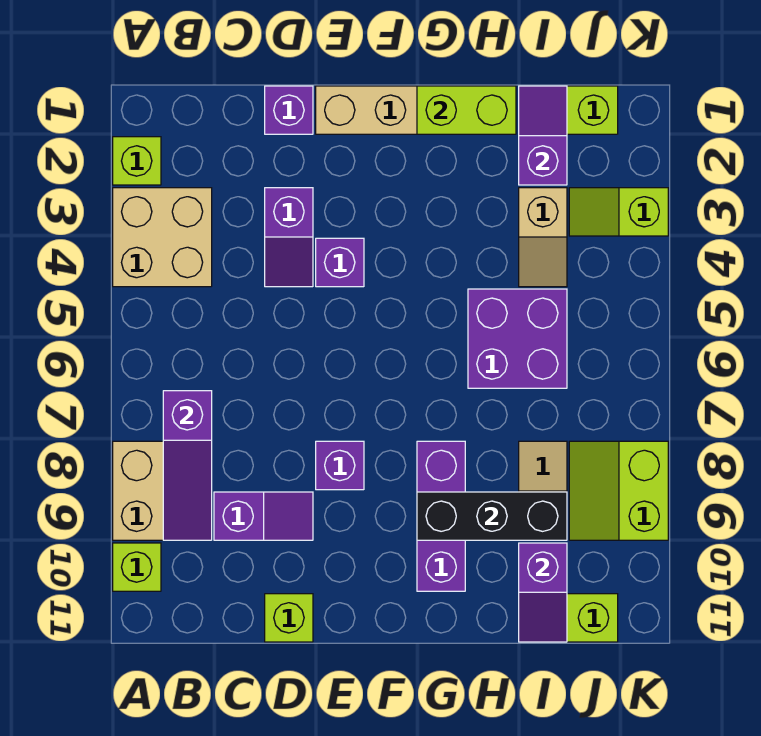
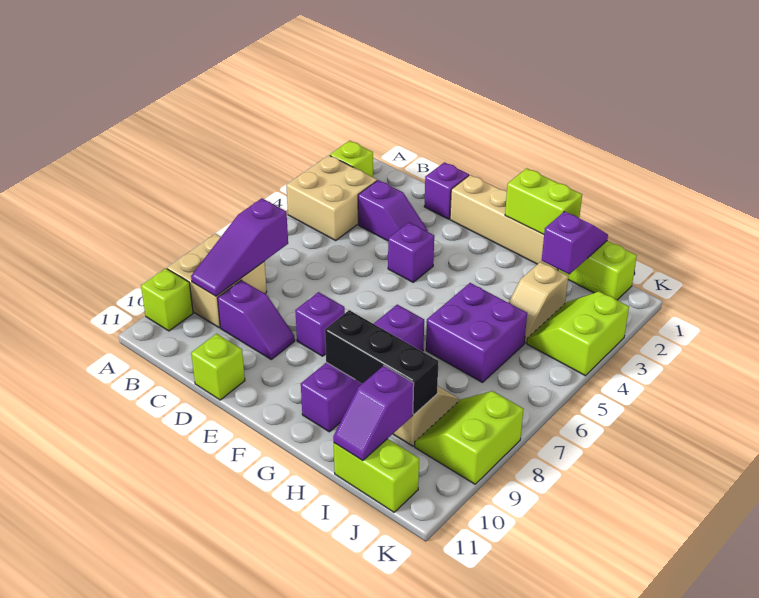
purple 1x2 slope [265,188,313,287] -> purple 1x2 slope turned to [358,180,428,241]
purple 1x3 brick [417,441,465,591] -> purple 1x4 brick [301,305,424,432]
lime 1x2 slope [569,188,668,236] -> lime 2x2 slope [527,291,629,376]

